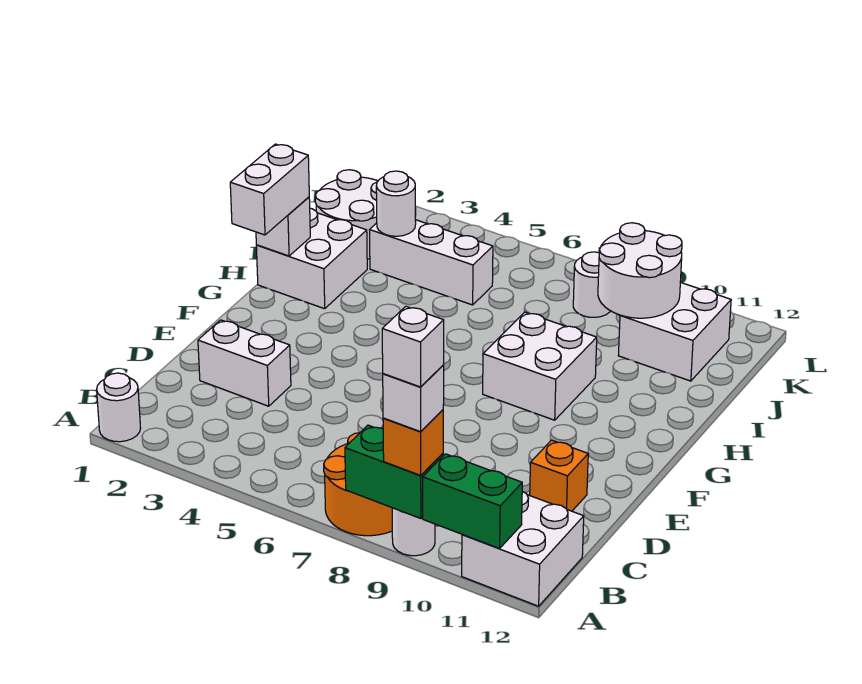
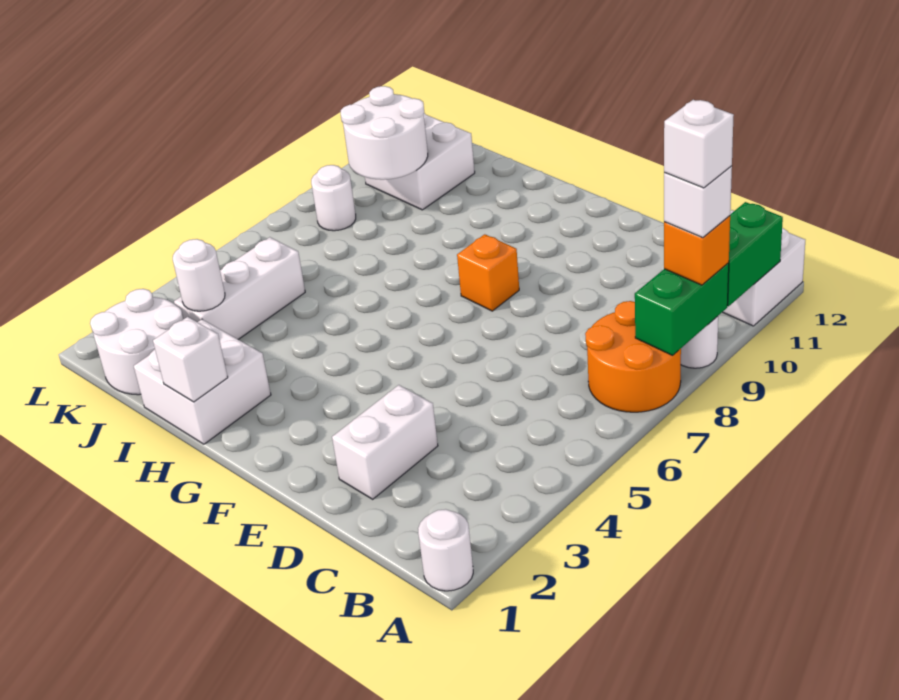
orange 1x1 brick [530,440,588,511] -> orange 1x1 brick moved to [457,234,519,311]
white 1x2 brick [230,144,309,235] -> none
white 2x2 brick [483,312,597,420] -> none

